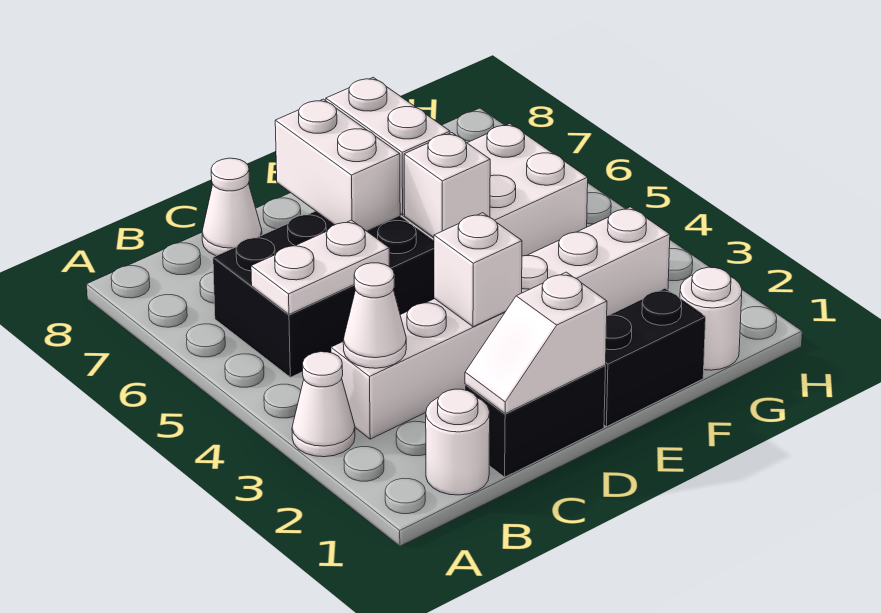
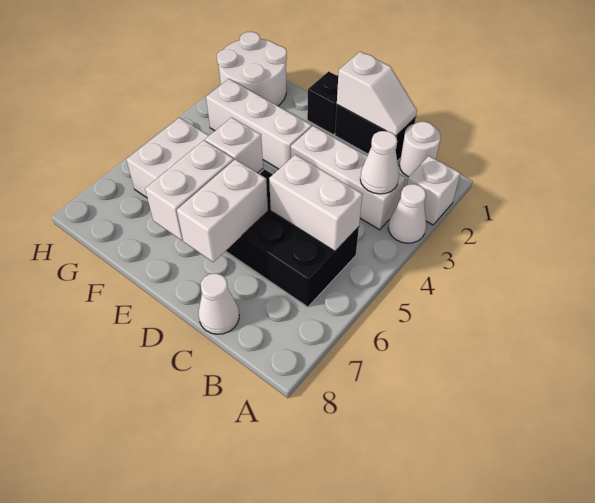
white 1x2 plate [251,220,389,314] -> white 1x2 brick [269,155,363,251]
white 1x1 brick [434,213,522,327] -> white 1x1 brick moved to [407,156,460,225]
black 1x2 brick [604,288,706,427] -> black 1x1 brick [307,71,338,135]
white 1x1 round brick [680,267,742,370] -> white 2x2 round brick [217,32,287,106]

